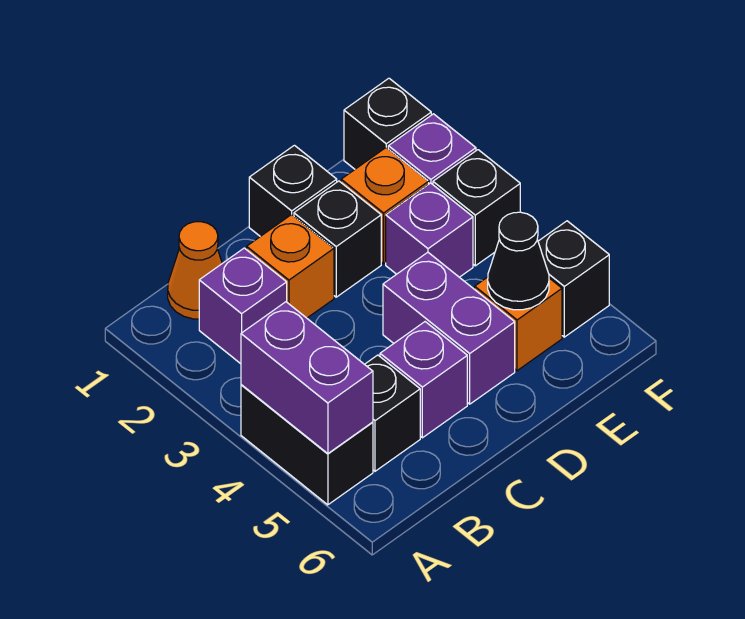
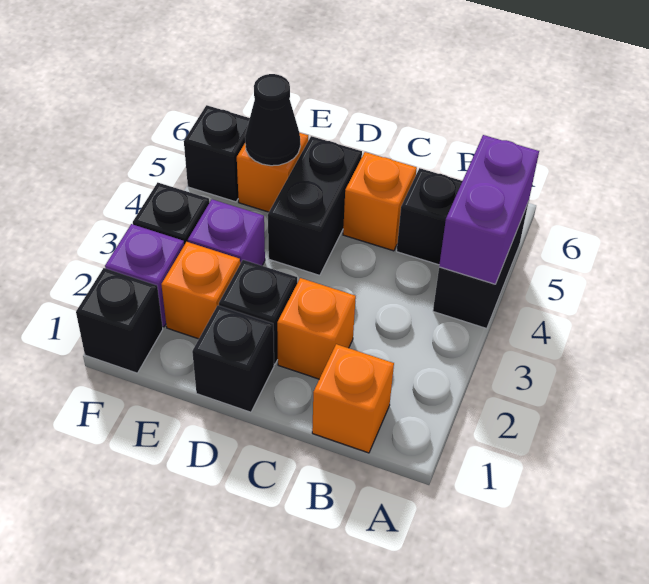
orange 1x1 cone [168,222,222,319] -> orange 1x1 brick [312,344,394,453]
purple 1x1 brick [199,248,287,364] -> none
purple 1x1 brick [380,322,467,438] -> orange 1x1 brick [343,152,417,251]
purple 1x2 brick [383,252,515,404] -> black 1x2 brick [268,136,362,275]

